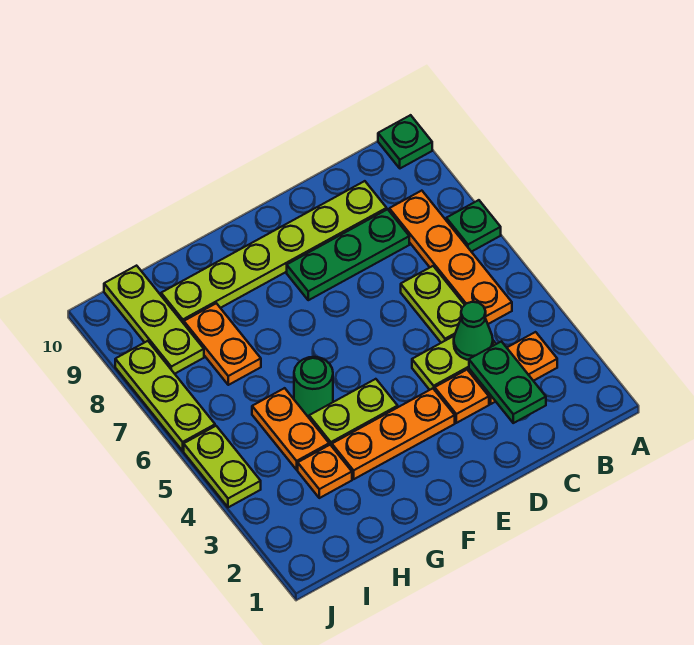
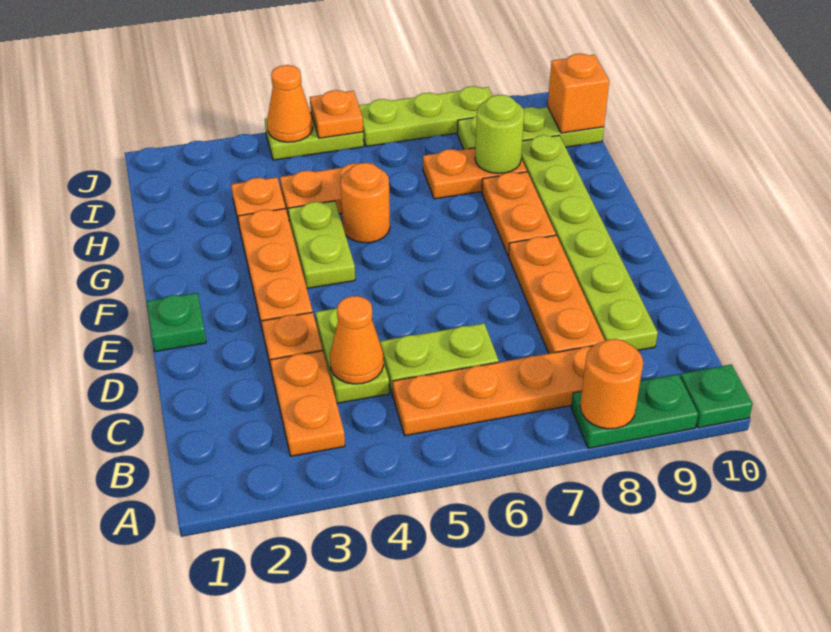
green 1x1 plate [446,200,501,252] -> green 1x1 plate moved to [147,293,206,352]
none -> orange 1x1 round brick [580,339,643,429]
green 1x2 plate [469,341,546,423] -> green 1x2 plate moved to [571,374,698,448]
green 1x1 cone [454,302,493,360] -> orange 1x1 cone [330,296,384,384]
green 1x3 plate [287,209,409,300] -> orange 1x3 plate [509,235,605,353]
none -> orange 1x2 plate [482,172,556,256]
green 1x1 round brick [294,357,333,416] -> orange 1x1 round brick [340,163,390,243]
none -> lime 1x1 round brick [475,95,524,174]
none -> orange 1x1 brick [548,54,609,133]
none -> orange 1x1 cone [267,65,313,142]
none -> orange 1x1 plate [310,90,363,138]

